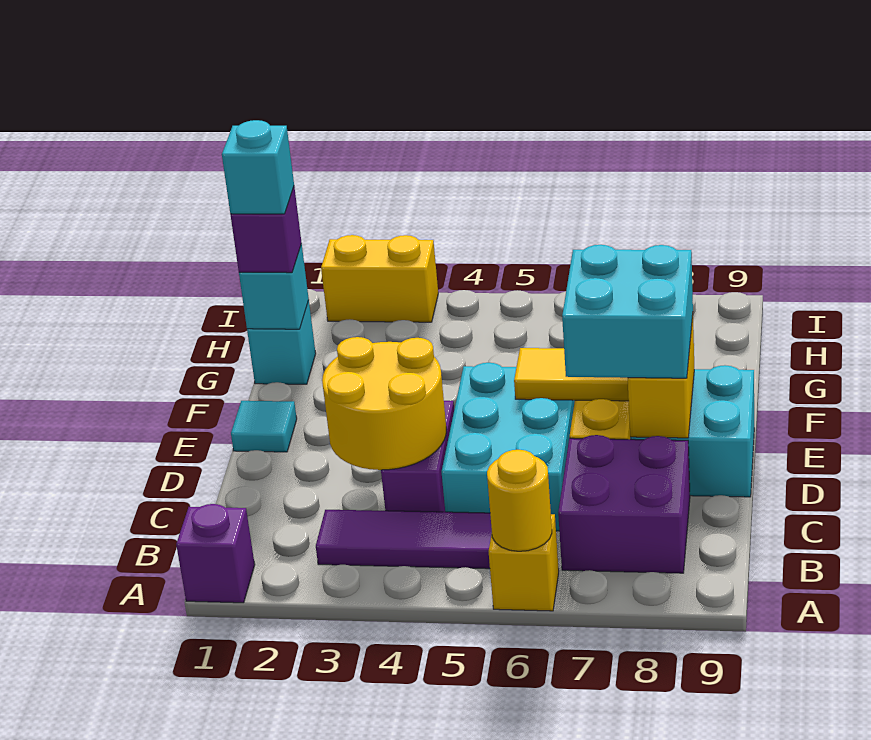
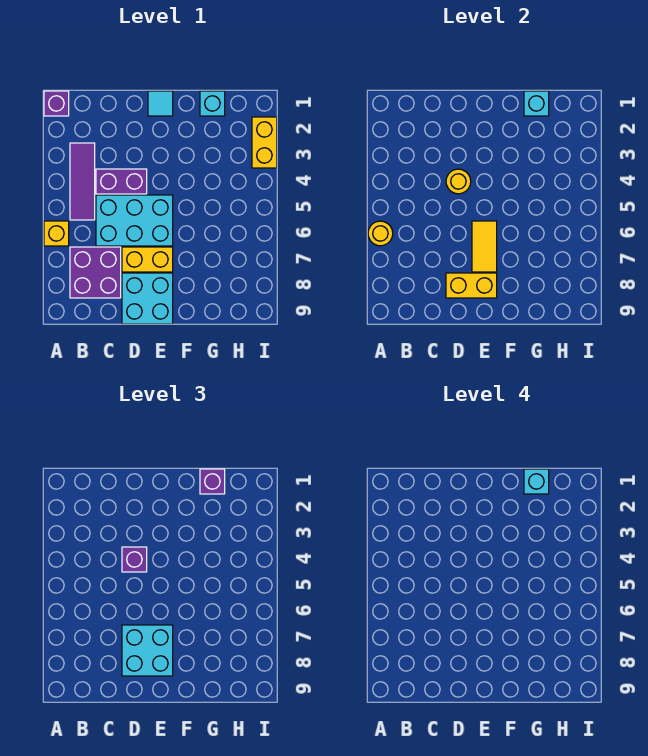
yellow 2x2 round brick [322,337,446,470] -> yellow 1x1 round brick [446,169,471,194]
none -> purple 1x1 brick [122,547,147,572]

